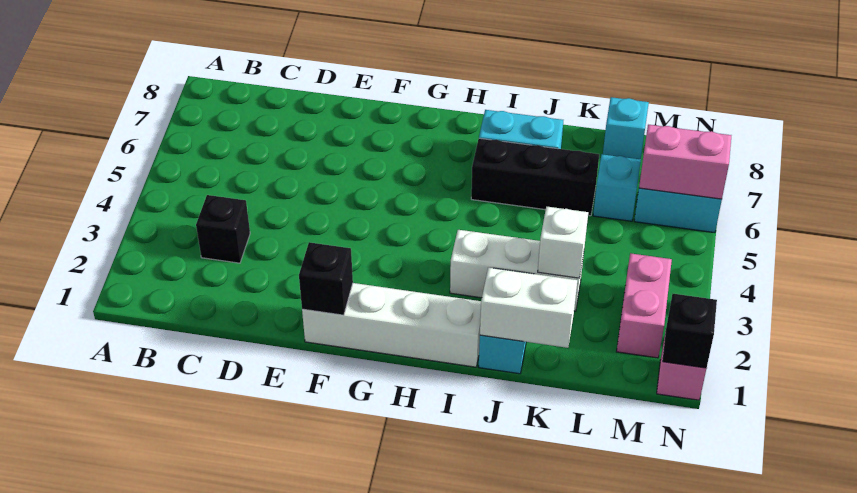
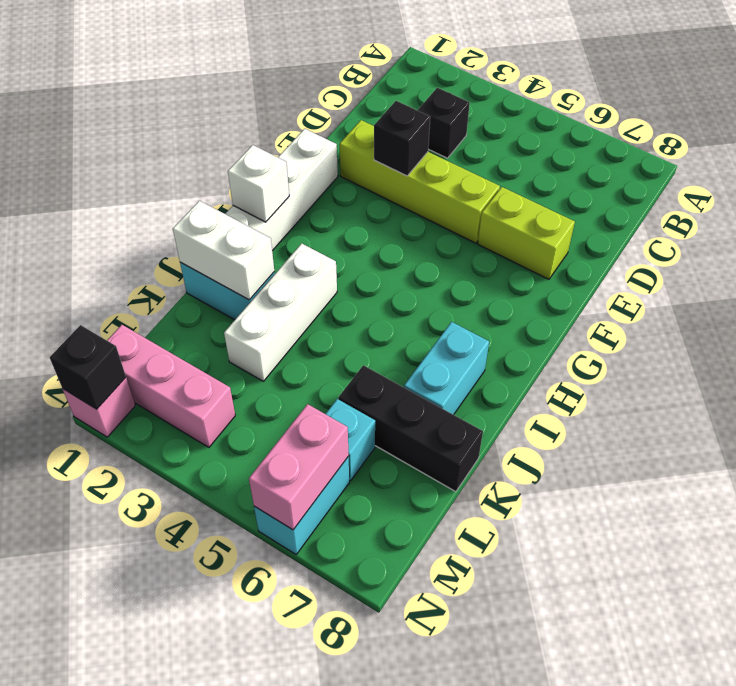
none -> lime 1x4 brick [339,120,500,243]
none -> lime 1x2 brick [478,187,575,279]
black 1x1 brick [299,242,353,315] -> black 1x1 brick moved to [374,101,430,176]
black 1x3 brick [471,138,599,216] -> black 1x3 brick turned to [338,365,483,492]
white 1x2 brick [480,268,577,348] -> white 1x2 brick turned to [173,201,274,300]
white 1x1 brick [538,207,588,278] -> white 1x1 brick moved to [228,145,289,222]
cyan 1x1 brick [603,97,649,159] -> none
pink 1x2 brick [617,253,672,358] -> pink 1x3 brick [107,325,235,447]

